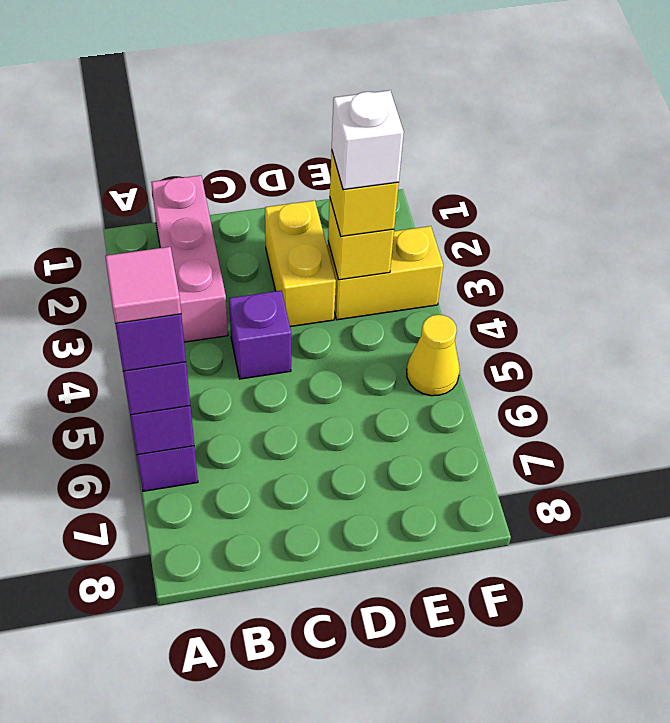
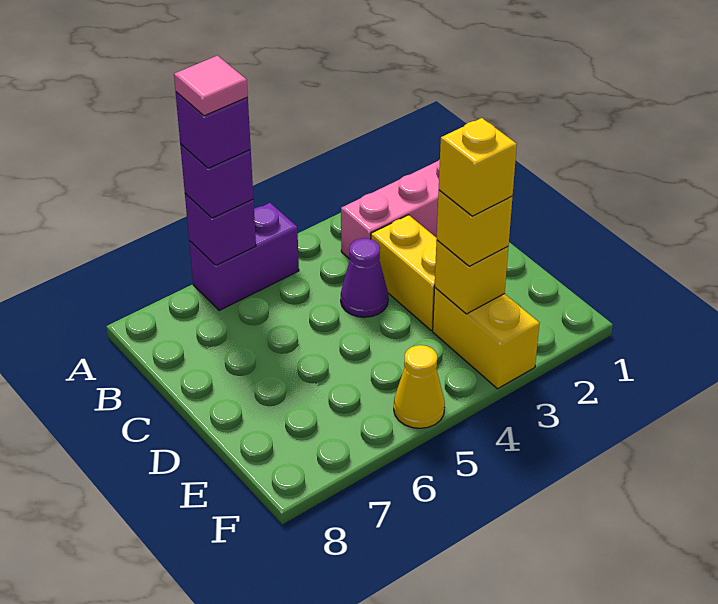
purple 1x1 brick [229,291,291,379] -> purple 1x1 cone [341,238,388,317]
yellow 1x2 brick [265,200,336,327] -> yellow 1x2 brick turned to [371,215,437,330]
white 1x1 brick [332,90,404,190] -> yellow 1x1 brick [439,118,517,216]

